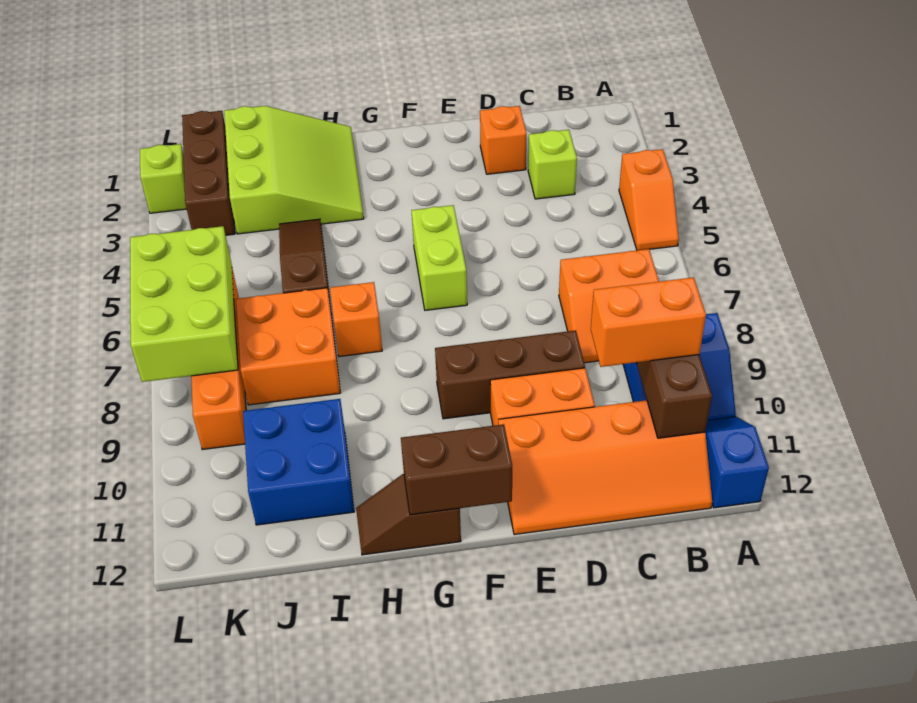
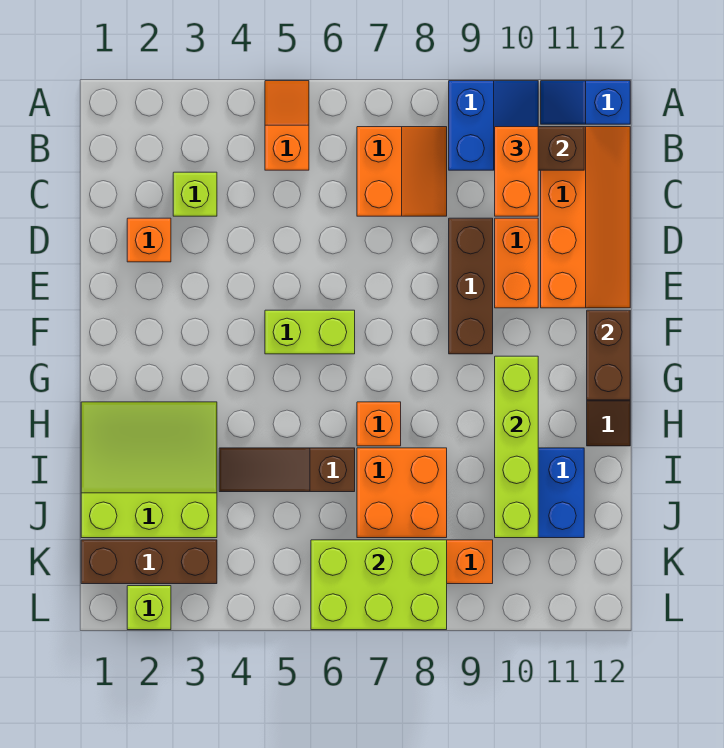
orange 1x2 slope [619,149,679,250] -> orange 1x2 slope turned to [265,81,309,170]
none -> lime 1x4 brick [495,356,538,538]

